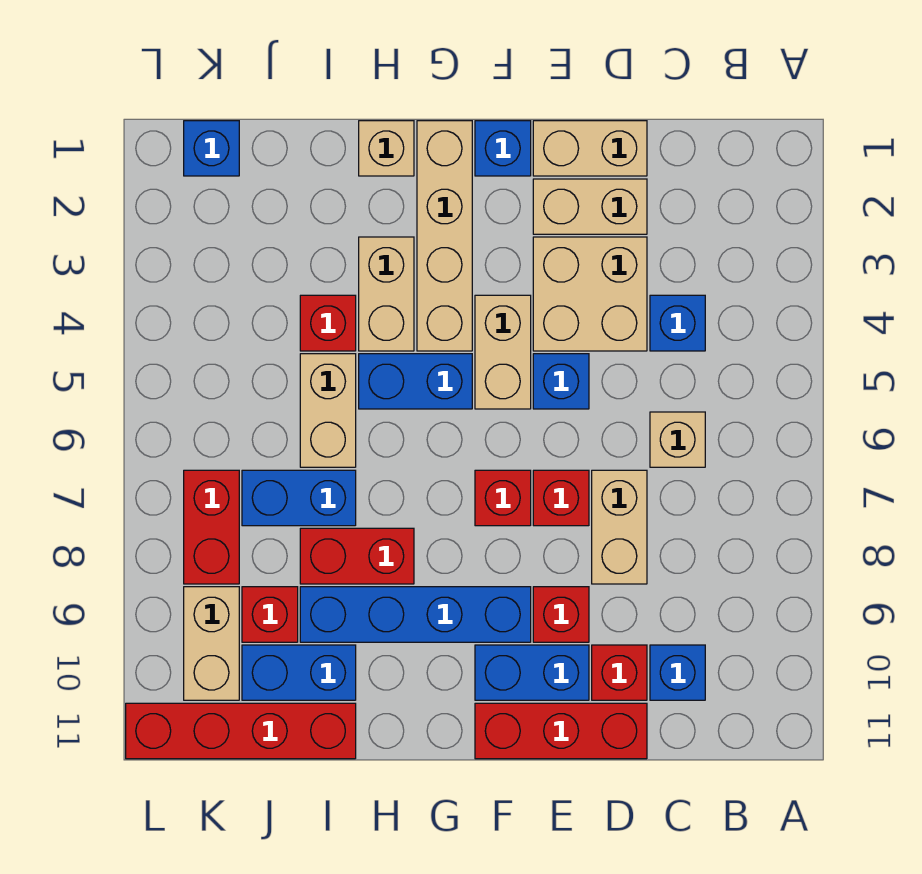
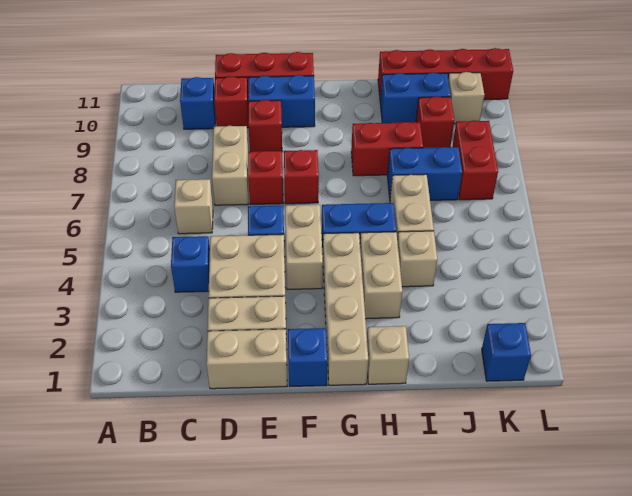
blue 1x4 brick [300,587,531,642] -> none
red 1x1 brick [300,295,356,351] -> tan 1x1 brick [397,231,437,287]
tan 1x2 brick [184,587,239,700] -> tan 1x1 brick [448,72,484,124]

